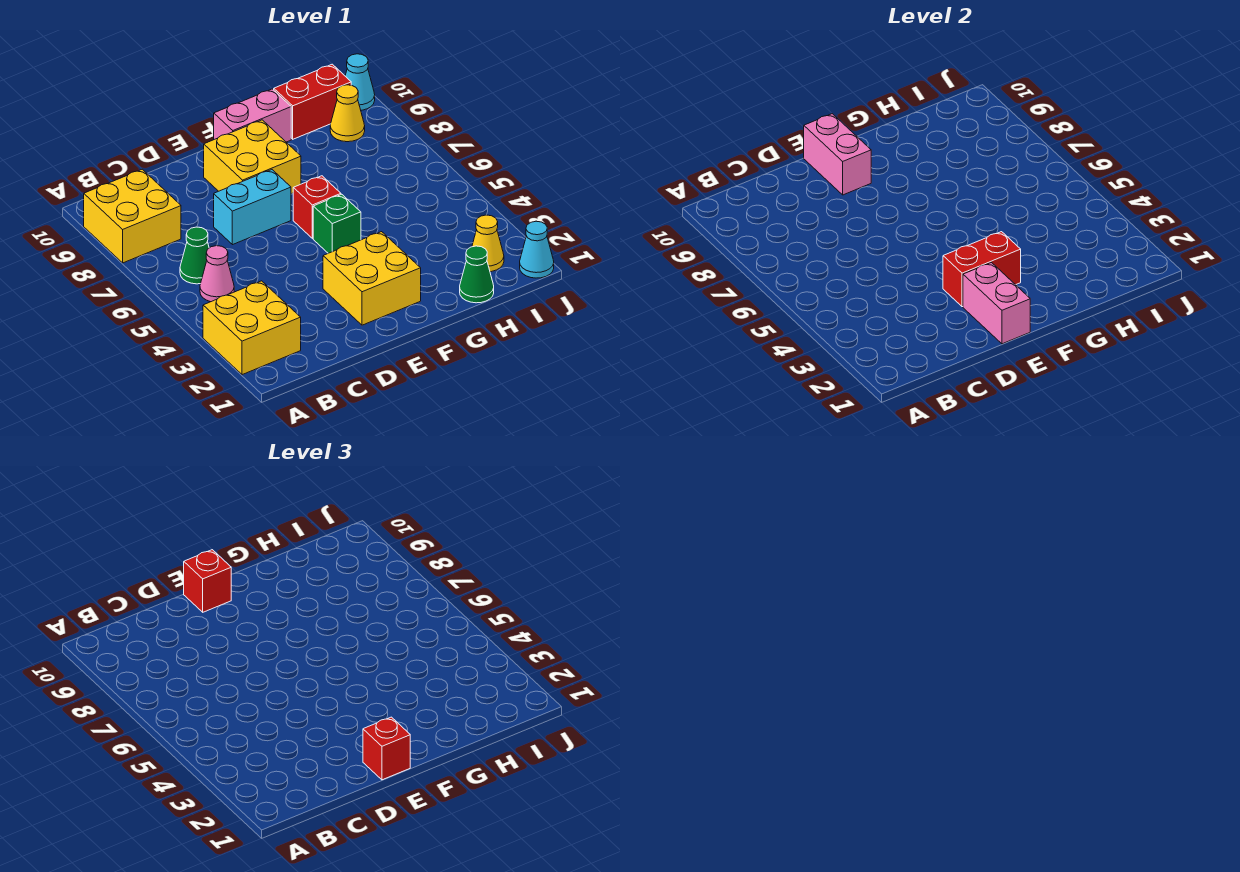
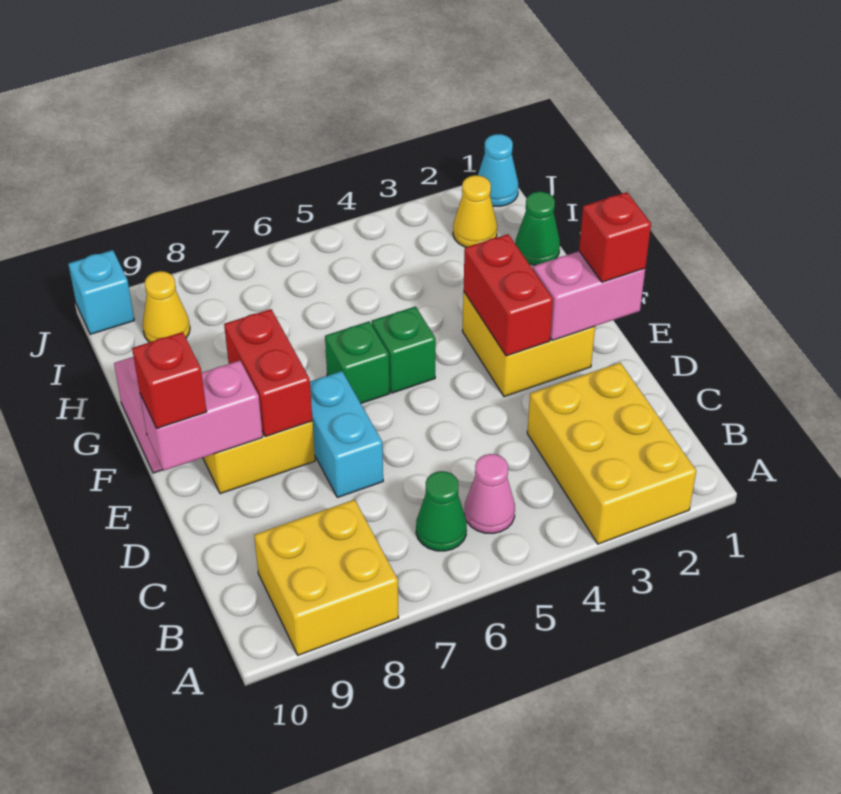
yellow 2x2 brick [203,281,301,375] -> yellow 2x3 brick [527,363,696,544]
red 1x1 brick [293,176,341,238] -> green 1x1 brick [325,321,390,403]
red 1x2 brick [274,64,351,139] -> red 1x2 brick moved to [224,309,312,437]
cyan 1x1 cone [345,54,375,110] -> cyan 1x1 brick [68,250,134,334]

